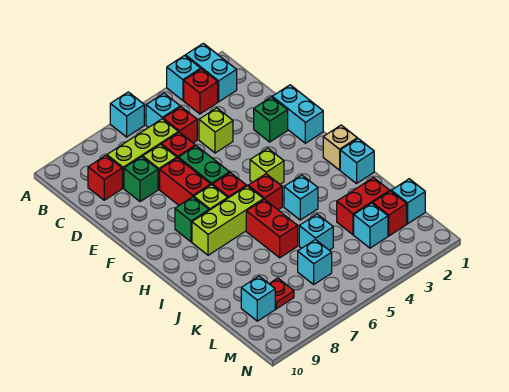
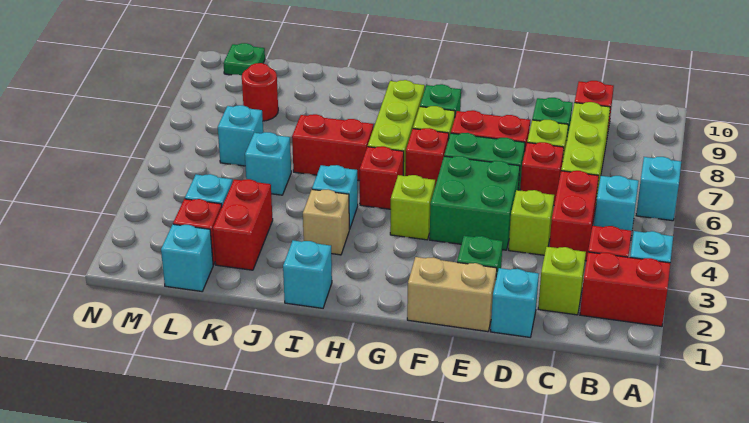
cyan 1x2 brick [185,43,237,102] -> red 1x2 brick [580,252,670,326]
none -> lime 1x1 brick [538,247,586,315]
red 1x1 brick [163,107,197,143] -> red 1x2 brick [549,171,599,261]
cyan 1x2 brick [272,85,323,143] -> tan 1x2 brick [407,257,497,332]
none -> green 2x2 brick [430,156,520,250]
tan 1x1 brick [323,125,357,170] -> tan 1x1 brick moved to [303,189,349,255]
red 1x1 plate [269,278,294,309] -> red 1x1 round brick [242,63,278,121]
cyan 1x1 brick [241,276,275,321] -> cyan 1x1 brick moved to [491,268,539,337]
none -> green 1x1 plate [223,43,265,76]

